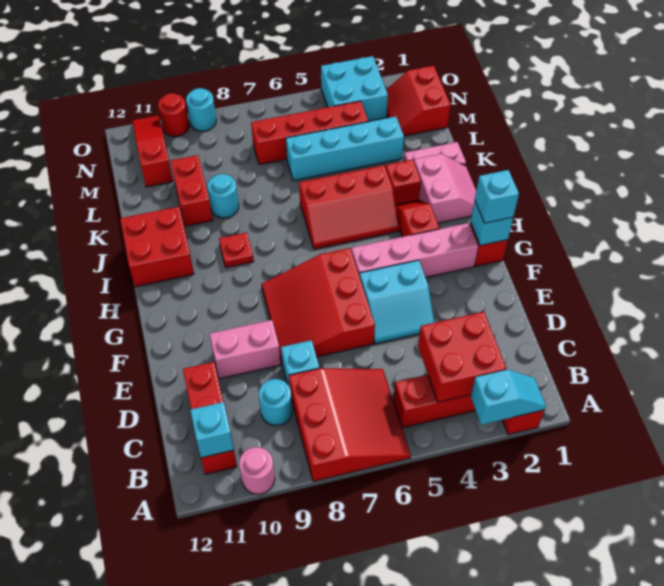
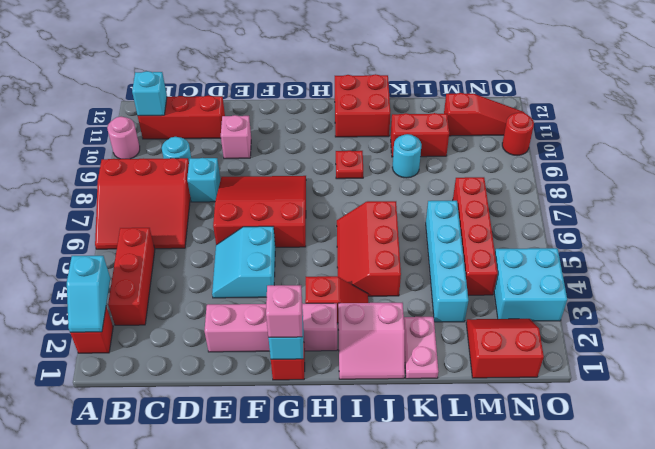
red 2x2 brick [418,312,506,402] -> none
pink 1x2 brick [210,320,281,379] -> pink 1x1 brick [221,115,251,159]
cyan 1x1 brick [475,170,519,223] -> pink 1x1 brick [266,285,302,337]
pink 1x4 brick [351,223,478,277] -> pink 1x4 brick turned to [204,303,337,352]
red 1x1 brick [386,160,421,205] -> none
cyan 1x1 round brick [186,88,216,131] -> none

